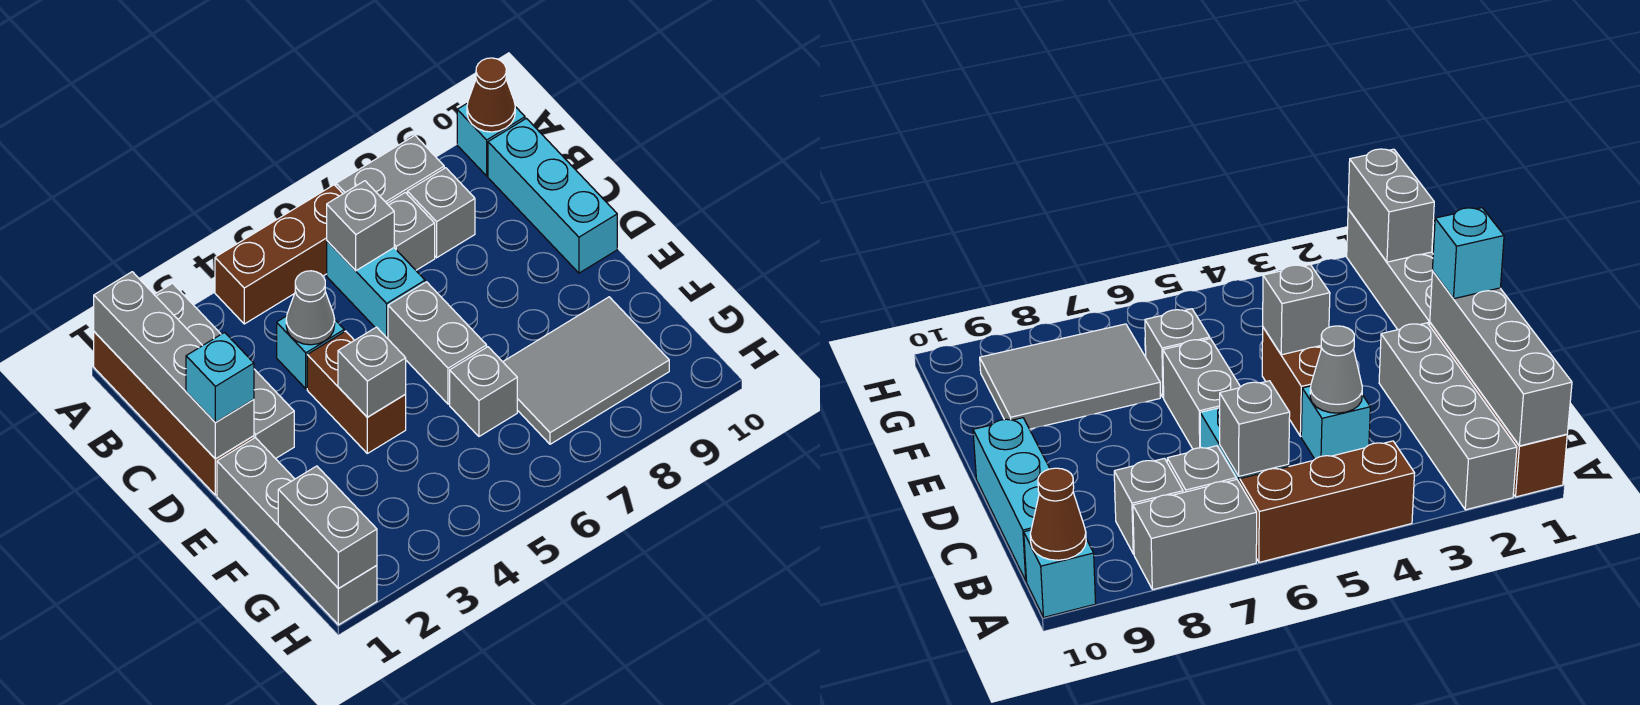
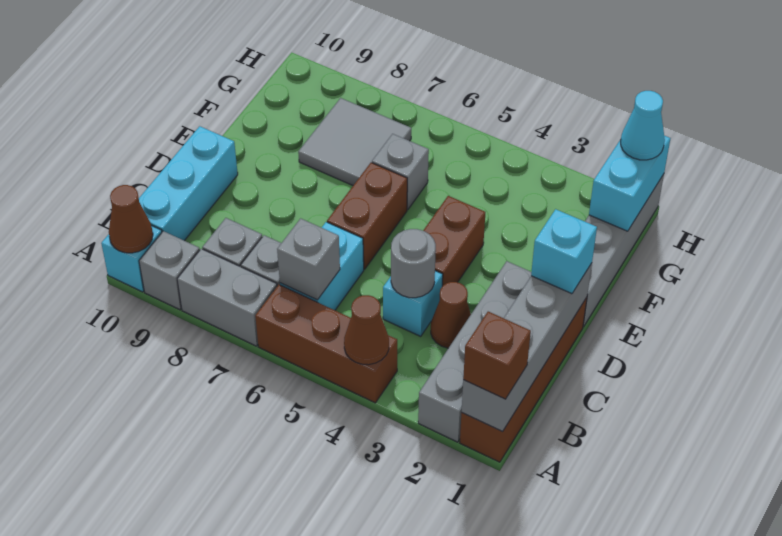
none -> brown 1x1 brick [463,312,531,399]
none -> brown 1x1 cone [344,295,389,365]
none -> brown 1x1 cone [431,282,471,348]
grey 1x1 cone [286,271,335,345] -> grey 1x1 round brick [391,229,436,298]
grey 1x2 brick [388,282,487,404] -> brown 1x2 brick [327,163,407,269]
grey 1x1 brick [338,327,406,417] -> grey 1x1 brick moved to [139,231,200,310]
grey 2x3 tile [503,297,669,444] -> grey 2x2 tile [298,98,411,185]
grey 1x2 brick [278,466,377,589] -> cyan 1x2 brick [589,136,670,231]
none -> cyan 1x1 cone [621,91,665,160]

